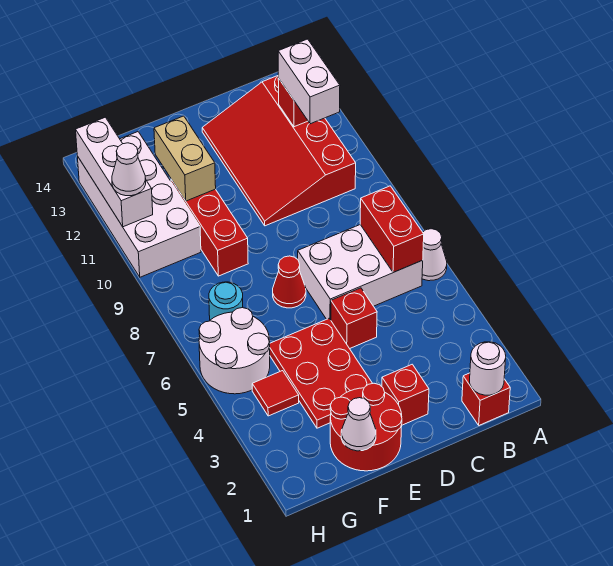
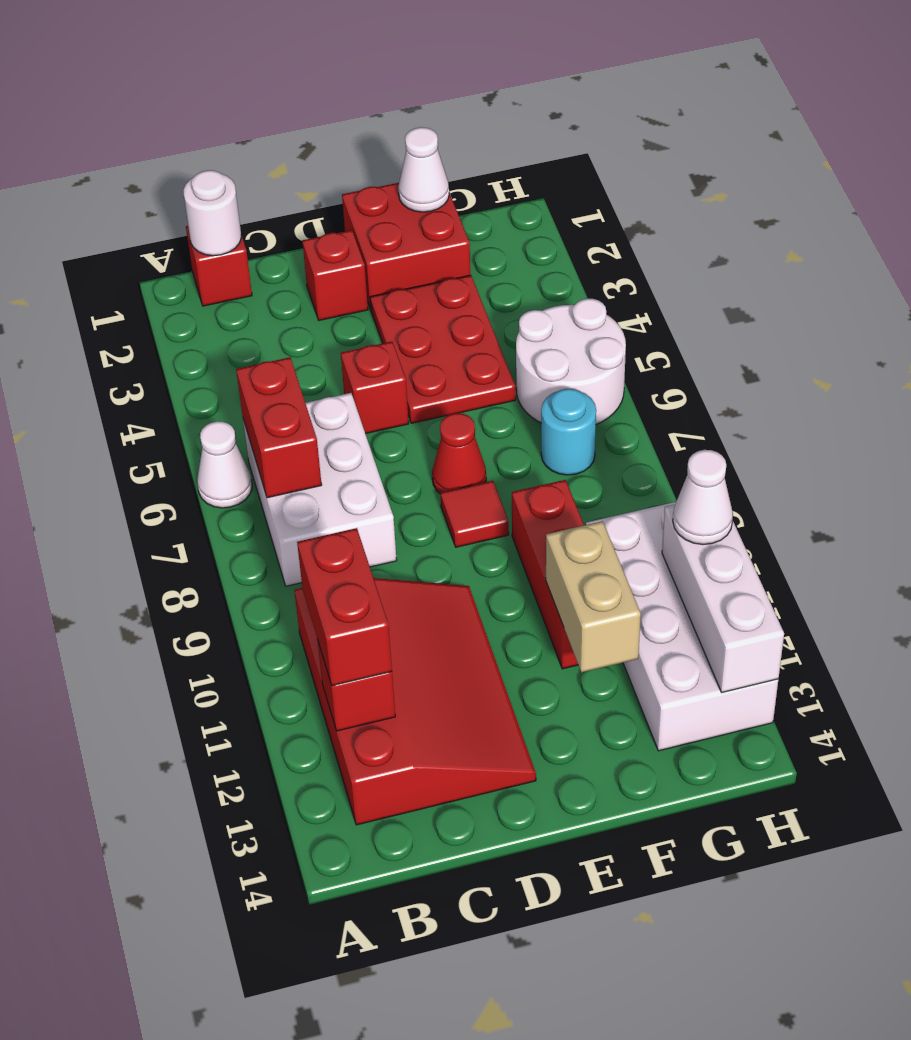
white 2x3 brick [298,225,423,320] -> white 2x3 brick turned to [243,393,397,586]
white 1x2 brick [278,39,340,124] -> red 1x2 brick [297,528,392,686]
red 2x2 round brick [330,383,402,471] -> red 2x2 brick [342,183,471,309]
red 1x1 tile [252,371,299,416] -> red 1x1 tile moved to [440,481,509,547]

